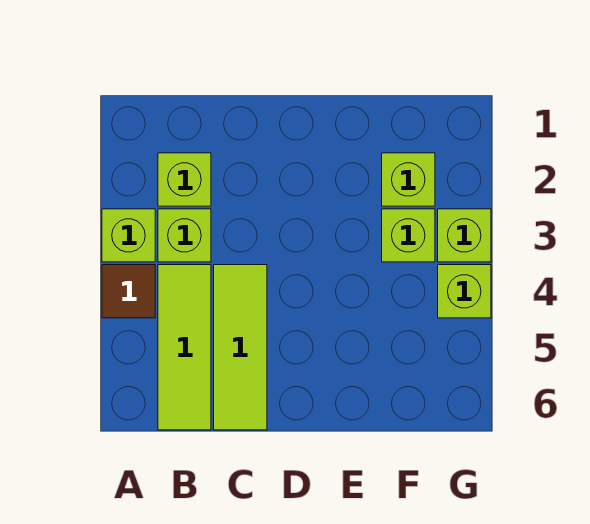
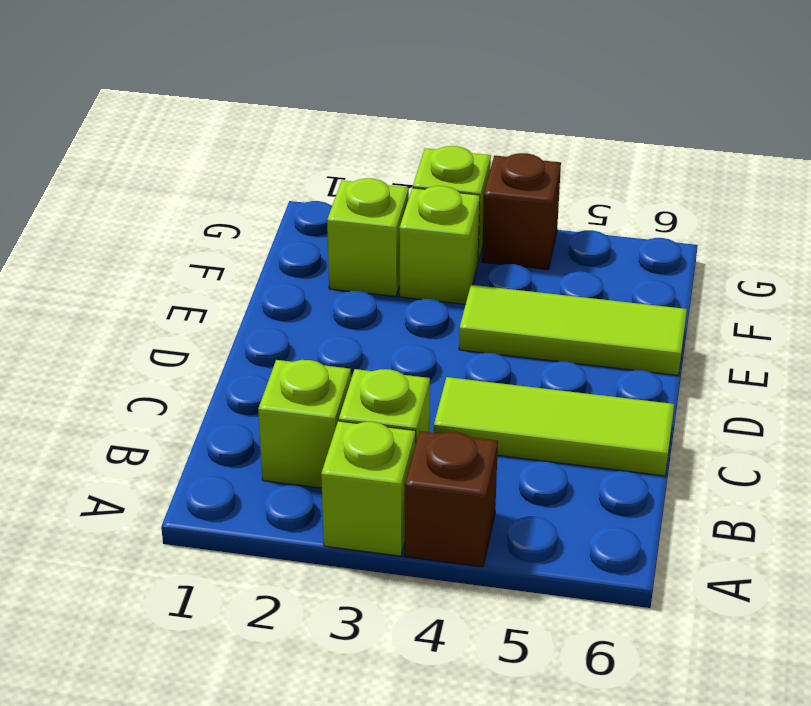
brown 1x1 tile [102,265,155,318] -> brown 1x1 brick [405,431,498,567]
lime 1x3 tile [158,265,211,430] -> lime 1x3 tile moved to [459,285,687,375]
lime 1x1 brick [438,265,491,318] -> brown 1x1 brick [482,153,561,270]

